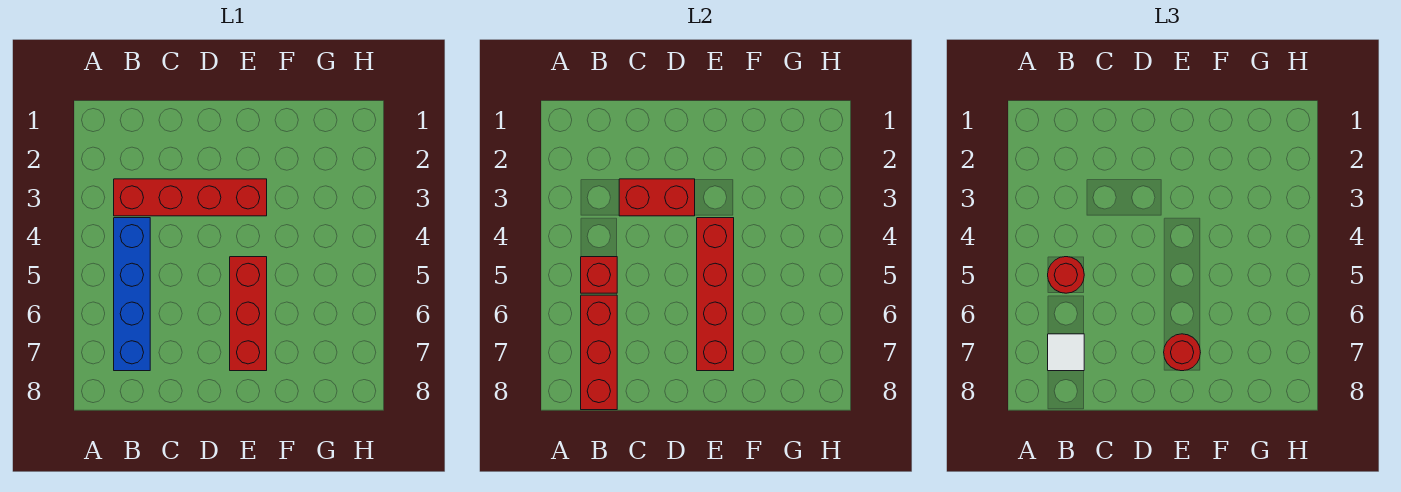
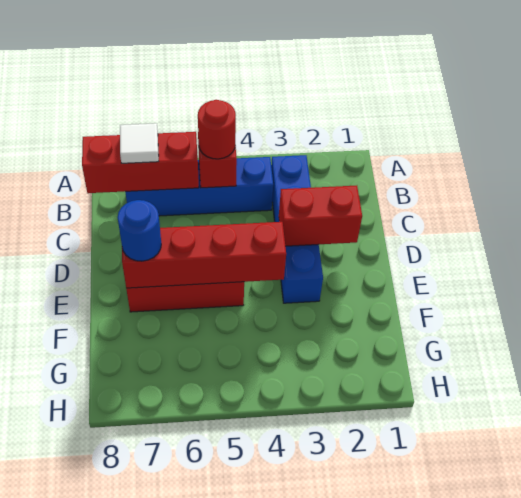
red 1x4 brick [114,179,267,216] -> blue 1x4 brick [271,155,323,303]
red 1x2 brick [619,179,695,216] -> red 1x2 brick turned to [279,186,362,246]
red 1x1 round brick [1164,334,1200,371] -> blue 1x1 round brick [118,200,161,261]

